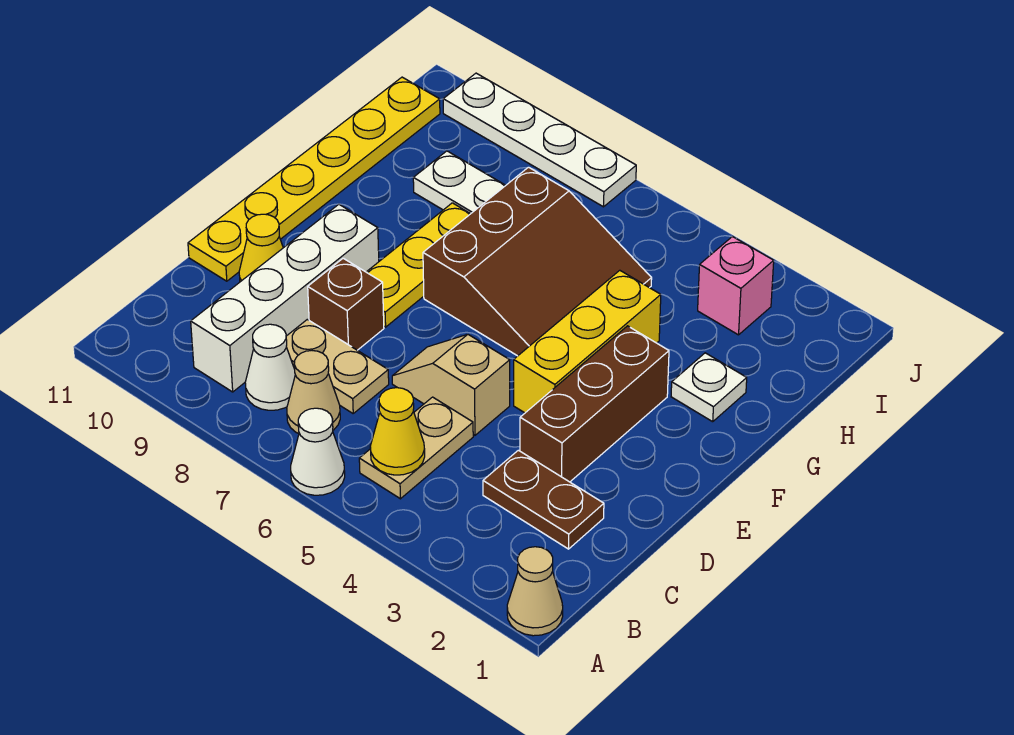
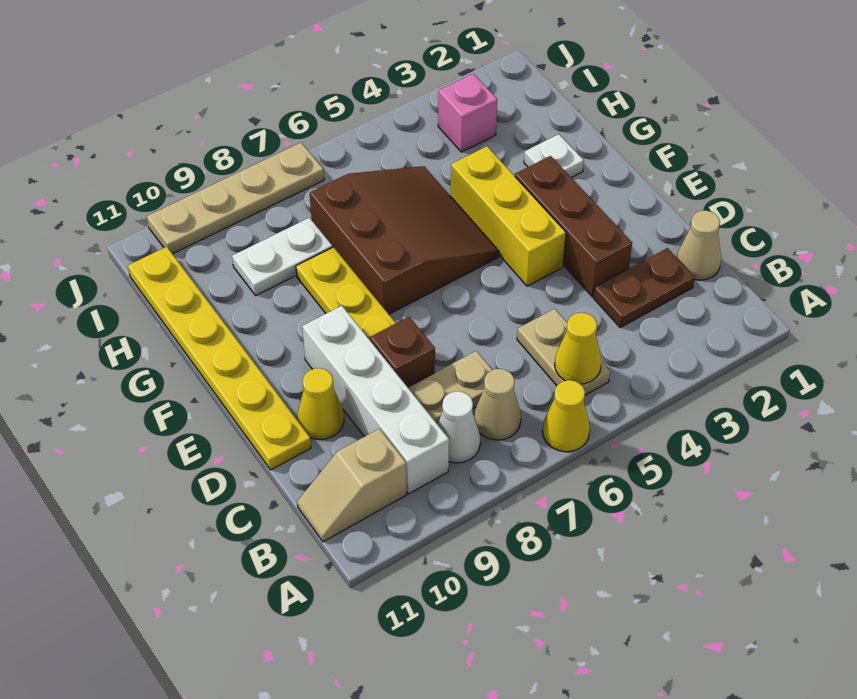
tan 1x1 cone [507,547,563,636] -> tan 1x1 cone moved to [677,211,721,280]
white 1x1 cone [291,408,345,495] -> yellow 1x1 cone [542,380,590,452]
tan 1x2 slope [392,334,510,435] -> tan 1x2 slope moved to [297,429,407,542]
white 1x4 plate [443,73,636,207] -> tan 1x4 plate [147,143,324,254]

